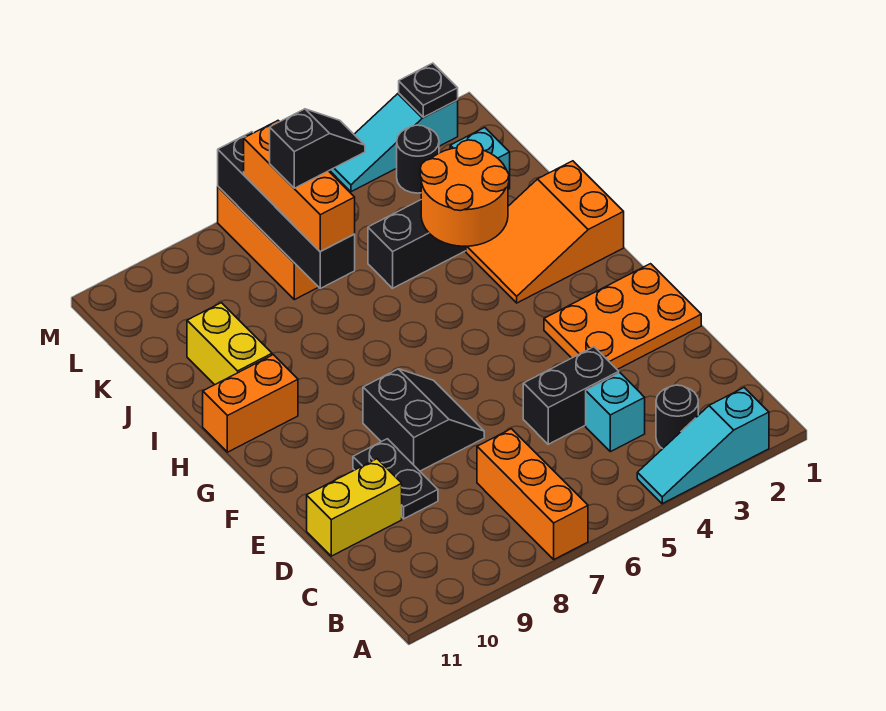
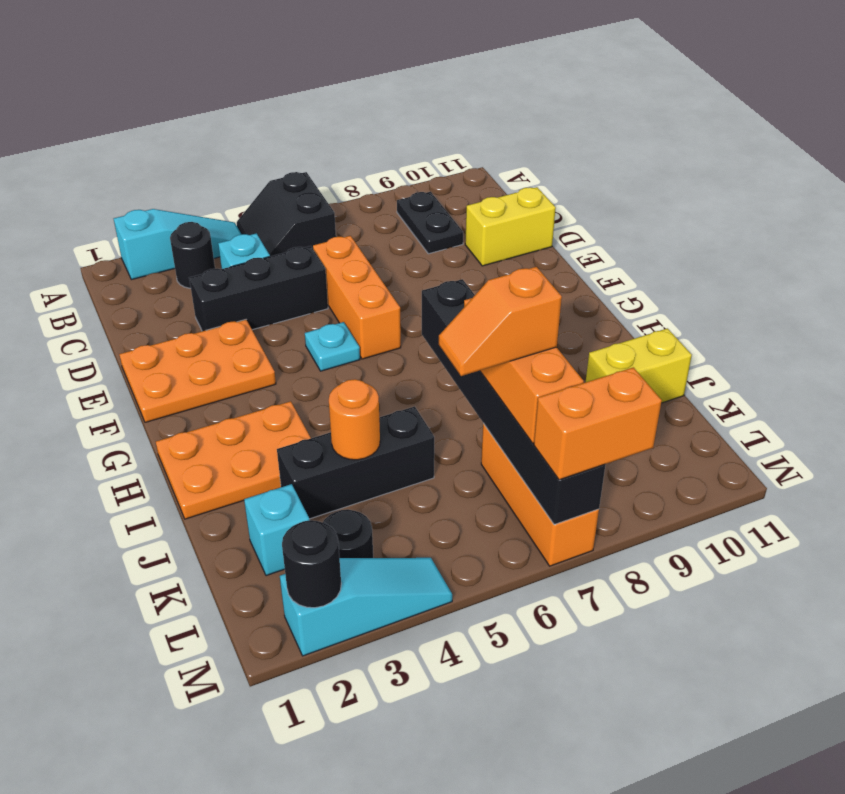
orange 1x3 brick [477,429,588,559] -> orange 1x3 brick moved to [313,236,401,359]
black 1x2 brick [523,347,619,444] -> black 1x3 brick [189,246,328,331]
black 1x2 plate [353,439,438,519] -> black 1x2 plate moved to [397,192,463,254]
black 2x2 slope [363,369,484,471] -> black 2x2 slope moved to [237,172,336,256]
none -> cyan 1x1 plate [305,322,360,371]
orange 2x3 slope [466,161,624,303] -> orange 2x3 plate [156,401,311,519]
orange 1x2 brick [203,355,298,452] -> orange 1x2 brick moved to [534,367,662,480]
orange 2x2 round brick [420,140,509,246] -> orange 1x1 round brick [329,379,380,460]
yellow 1x2 brick [187,303,272,385] -> yellow 1x2 brick turned to [586,328,692,403]
black 1x4 brick [218,132,355,288] -> black 1x6 brick [422,279,605,525]
black 1x2 slope [270,109,365,188] -> orange 1x2 slope [439,267,562,376]
black 1x1 plate [399,63,458,117] -> black 1x1 round brick [282,520,341,608]

